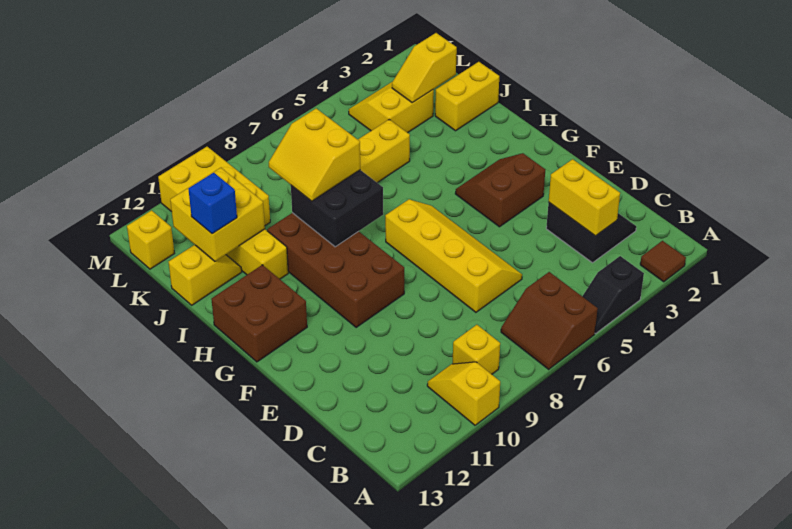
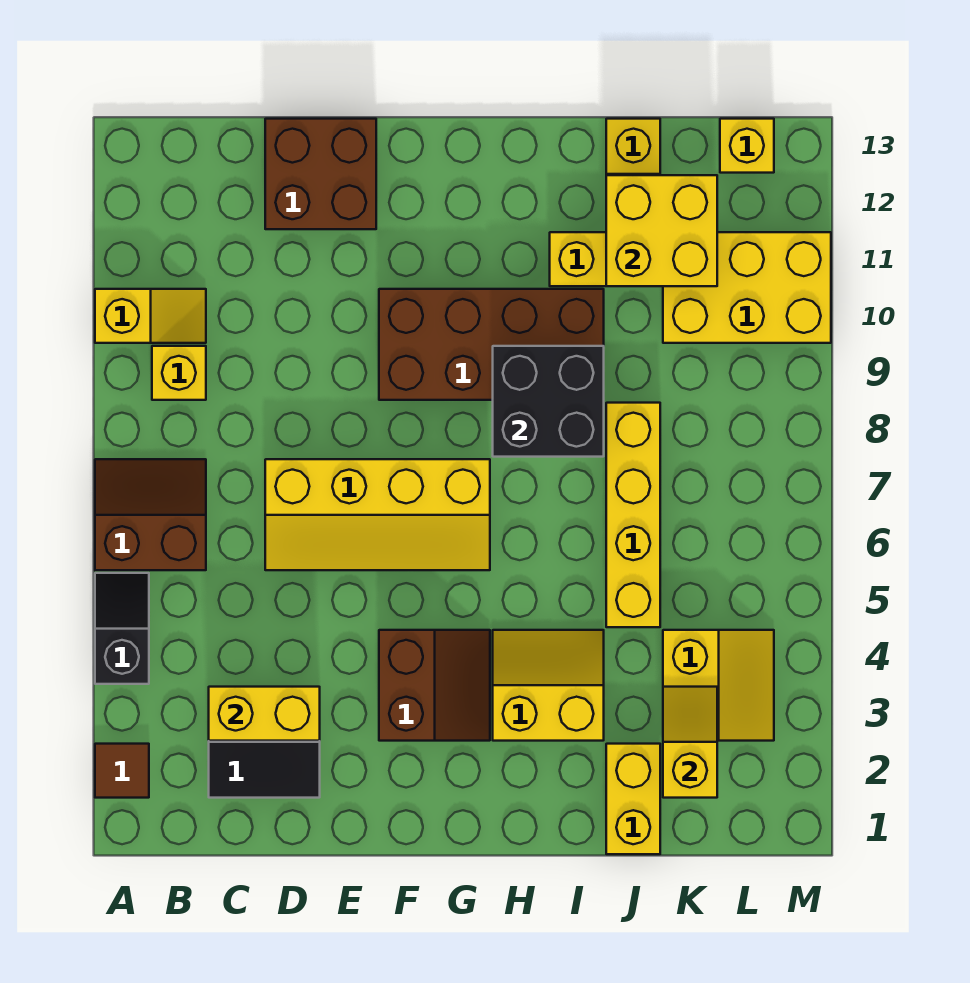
brown 2x2 brick [211,265,307,362] -> brown 2x2 brick moved to [265,119,376,229]
yellow 2x2 slope [269,108,360,201] -> yellow 2x2 slope moved to [493,630,604,741]
blue 1x1 brick [188,173,237,234] -> none

